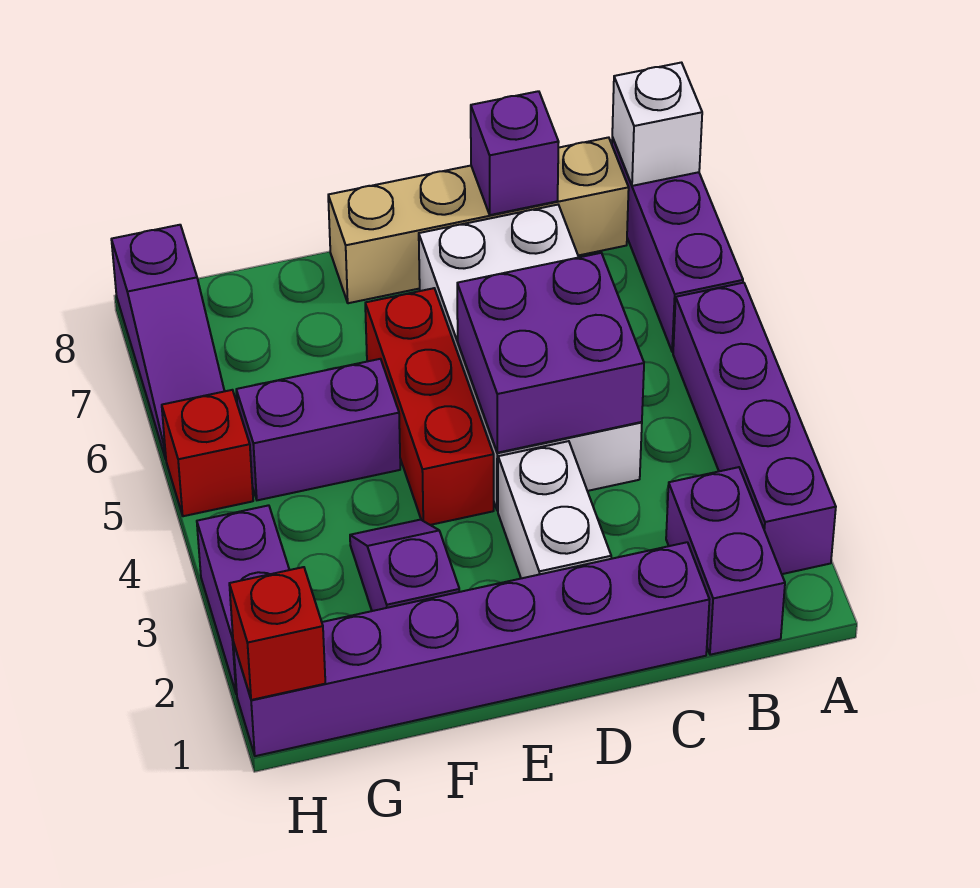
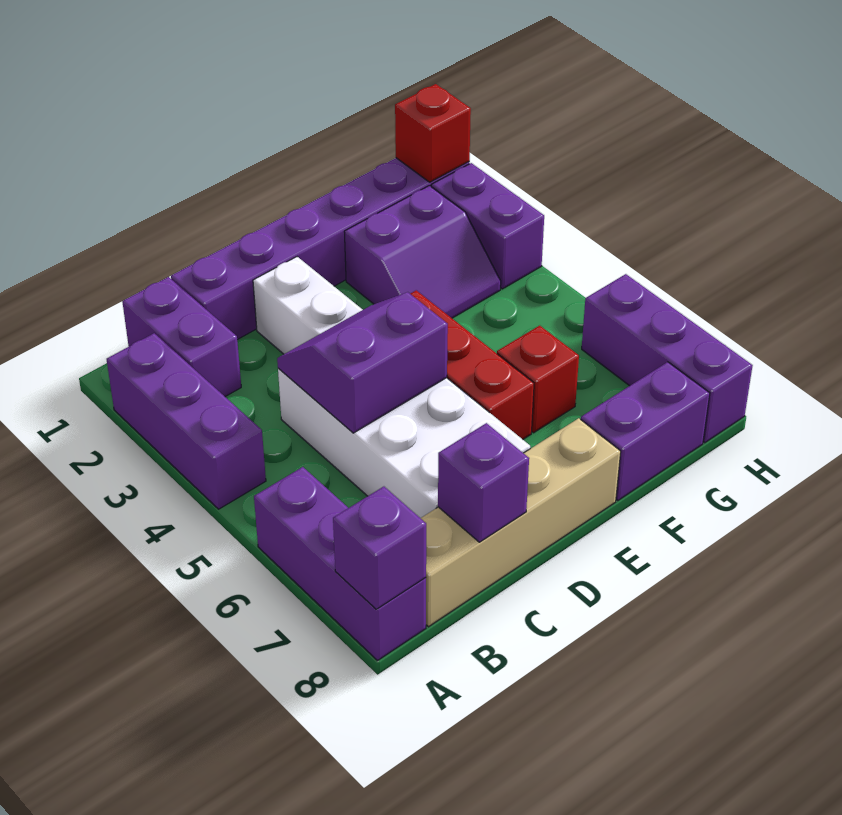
purple 1x4 brick [673,283,836,574] -> purple 1x3 brick [107,333,266,509]
white 1x1 brick [612,63,702,186] -> purple 1x1 brick [333,487,426,609]
purple 2x2 brick [457,253,644,453] -> purple 2x2 slope [277,292,448,433]
purple 1x2 slope [350,520,459,611] -> purple 2x2 slope [344,186,501,318]
purple 1x2 brick [236,359,400,500] -> purple 1x2 brick moved to [581,362,710,500]
red 1x1 brick [162,390,253,516] -> red 1x1 brick moved to [497,326,579,433]
purple 1x3 slope [111,225,224,459] -> purple 1x3 brick [582,274,753,443]

